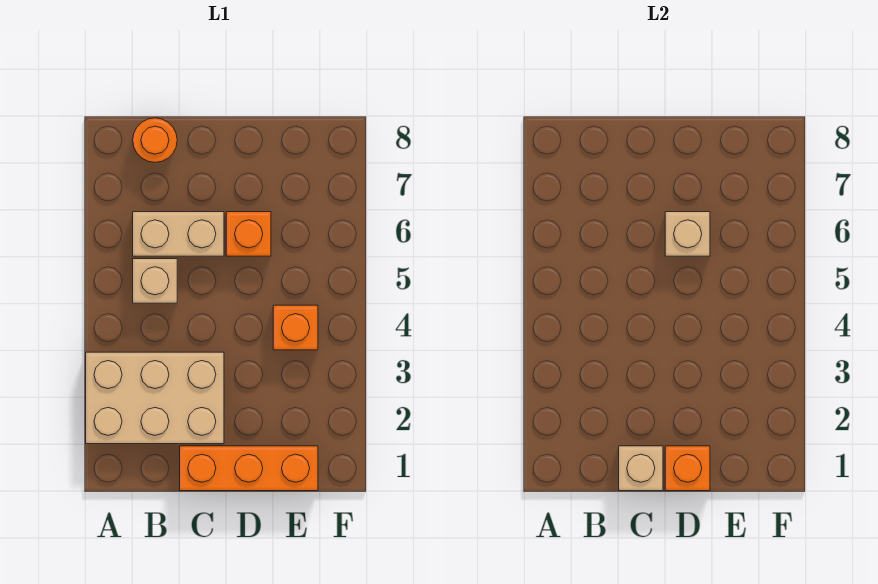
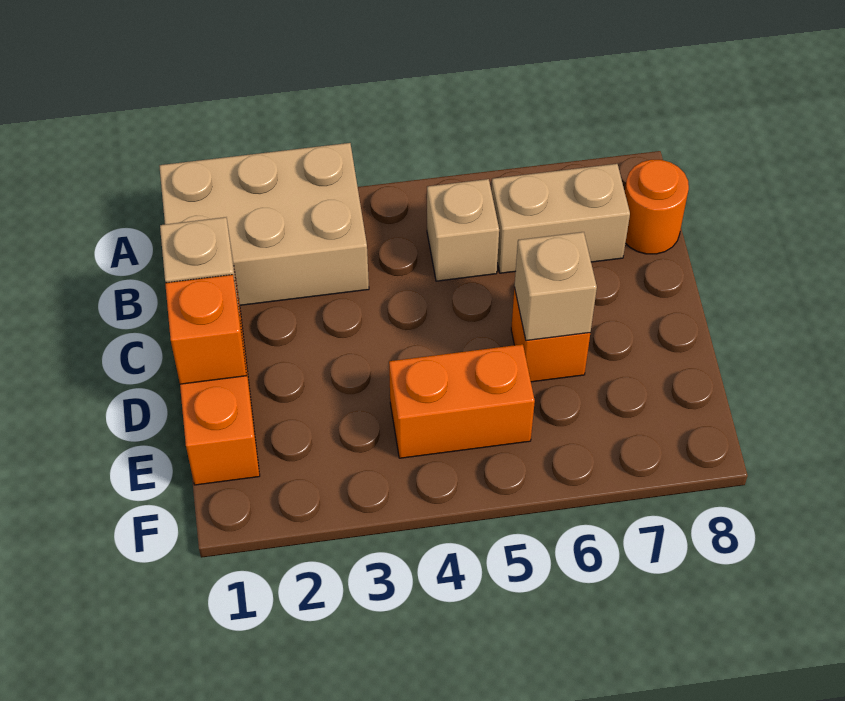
tan 2x3 brick [86,352,224,444] -> tan 2x3 brick turned to [159,143,369,305]
tan 1x2 brick [133,212,224,256] -> tan 1x2 brick turned to [491,164,630,273]
orange 1x1 brick [273,305,318,350] -> orange 1x2 brick [389,344,535,458]

